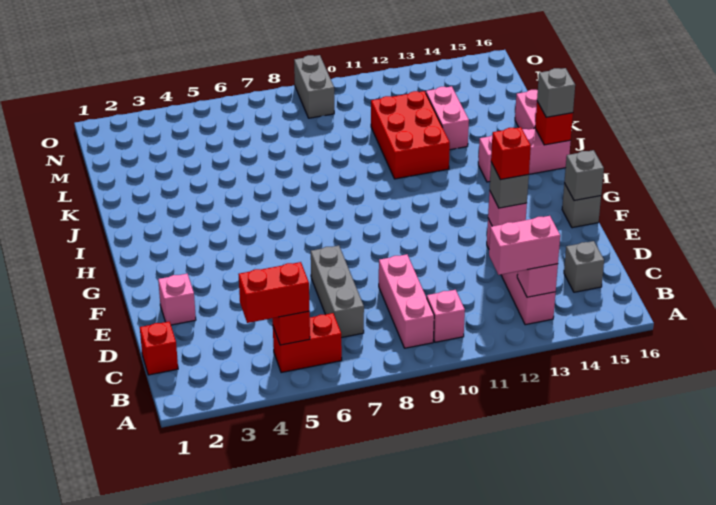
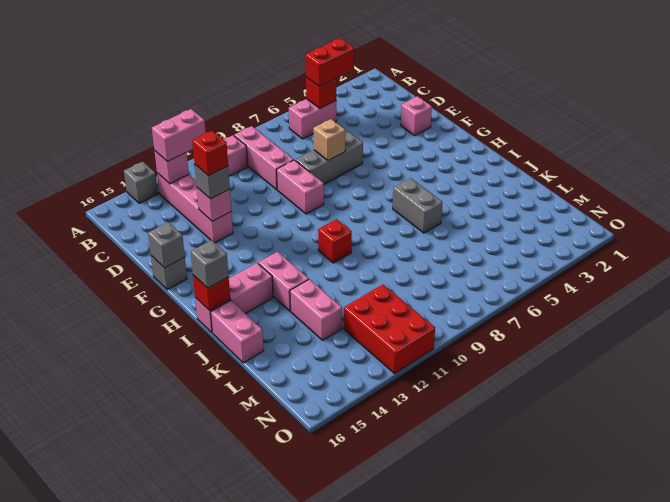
red 1x2 brick [273,313,342,373] -> pink 1x2 brick [289,99,336,139]
red 1x1 brick [140,321,178,375] -> red 1x1 brick moved to [318,219,352,263]
grey 1x3 brick [311,245,364,338] -> grey 1x3 brick turned to [295,132,363,184]
grey 1x1 brick [564,241,604,292] -> grey 1x1 brick moved to [124,162,158,203]
none -> tan 1x1 brick [313,119,345,160]
none -> pink 1x2 brick [277,160,324,214]
none -> pink 1x2 brick [258,252,309,311]
red 2x3 brick [371,91,450,179] -> red 2x3 brick moved to [344,284,435,374]
grey 1x2 brick [294,55,334,118] -> grey 1x2 brick moved to [393,178,442,233]

